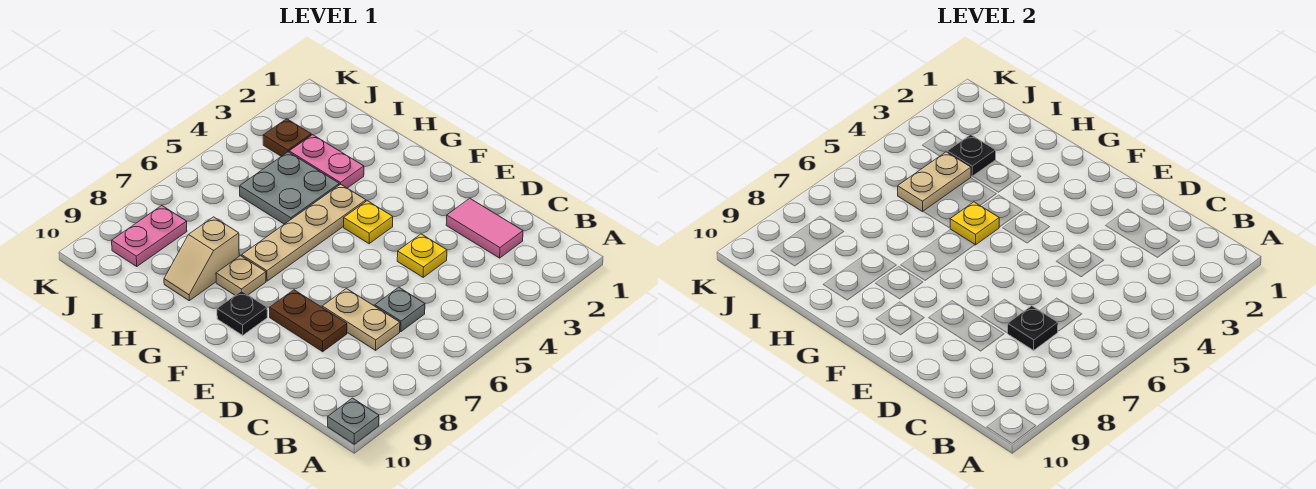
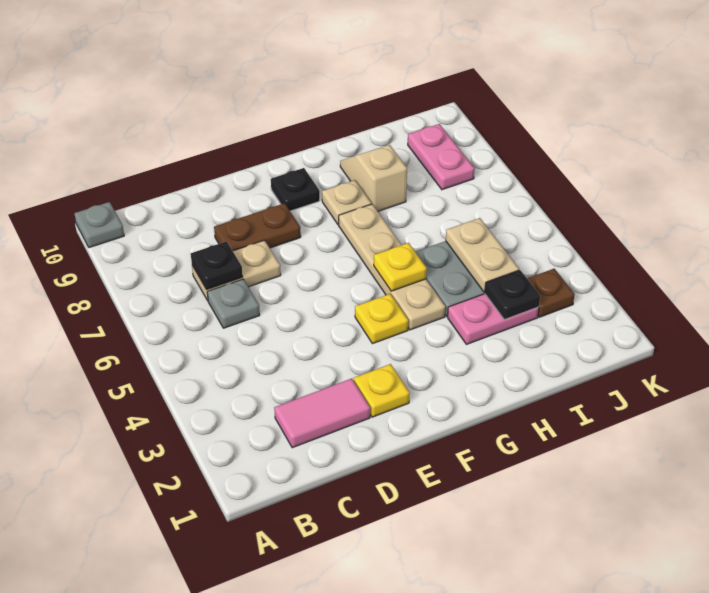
yellow 1x1 plate [397,234,447,277] -> yellow 1x1 plate moved to [354,364,410,417]

